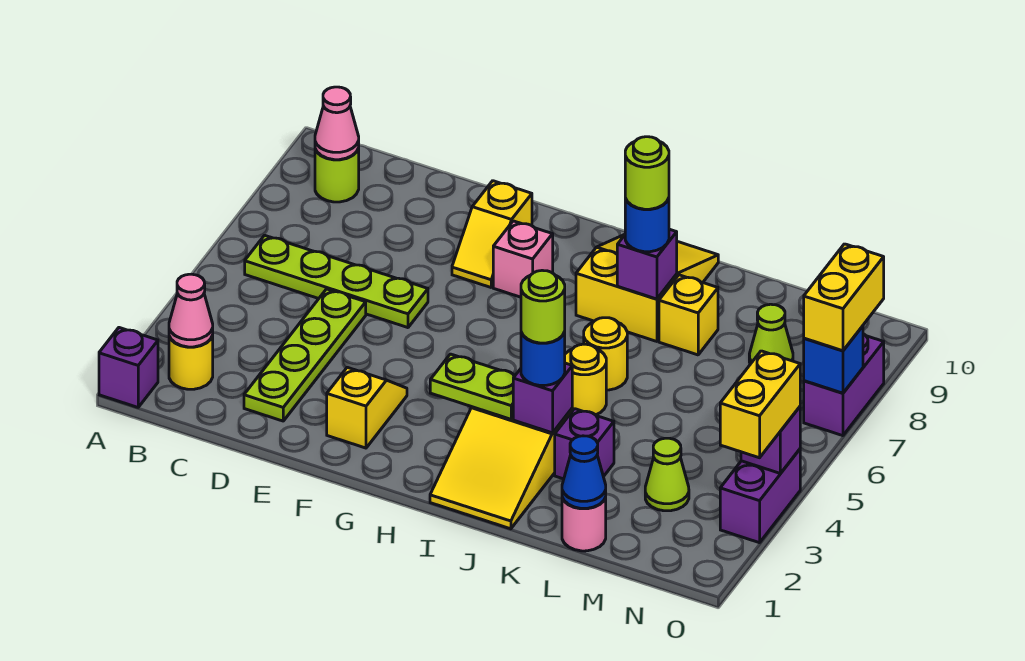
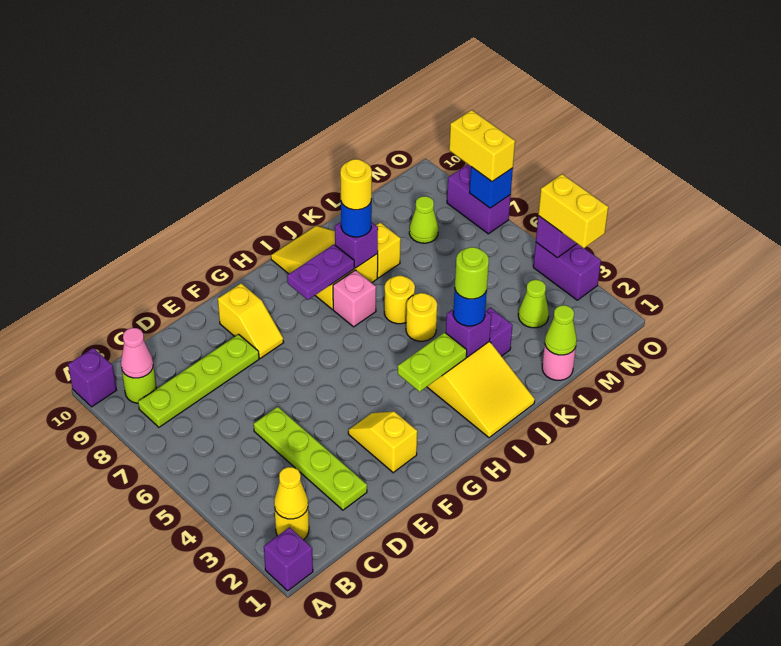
none -> purple 1x1 brick [68,348,116,407]
pink 1x1 cone [169,274,213,347] -> yellow 1x1 cone [274,467,308,519]
lime 1x4 plate [245,235,428,328] -> lime 1x4 plate moved to [138,334,259,427]
pink 1x1 brick [493,221,553,297] -> pink 1x1 brick moved to [333,270,376,327]
none -> purple 1x2 plate [287,245,354,300]
lime 1x1 round brick [625,137,669,209] -> yellow 1x1 round brick [340,159,372,210]
blue 1x1 cone [562,436,606,508] -> lime 1x1 cone [545,305,577,355]

